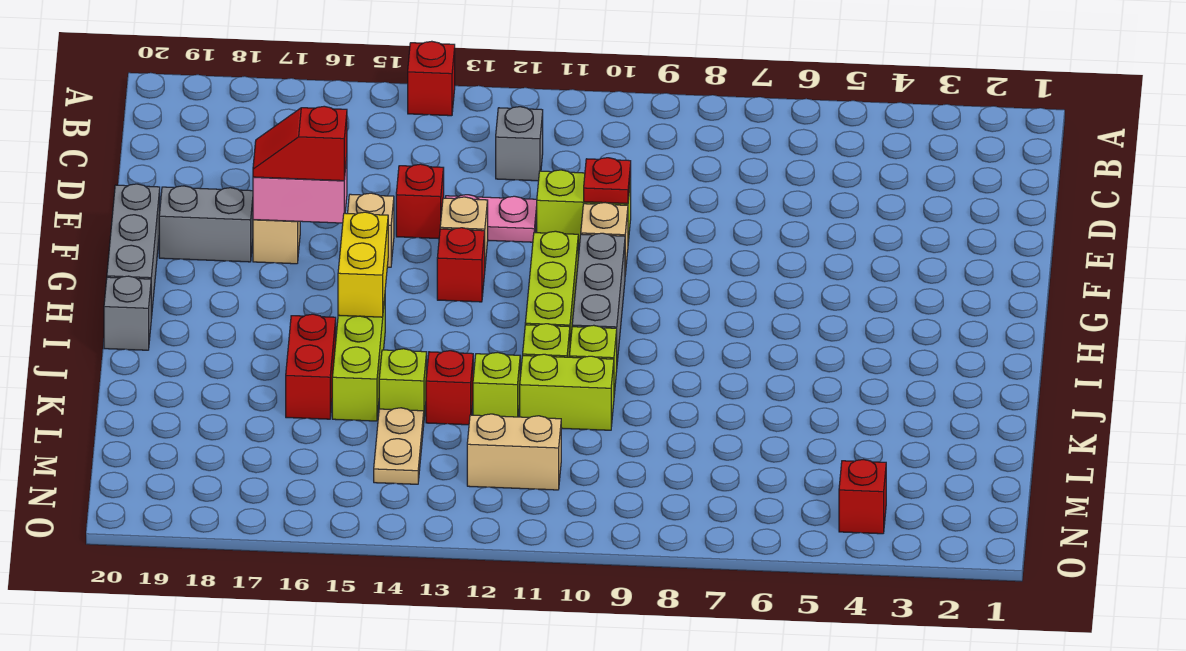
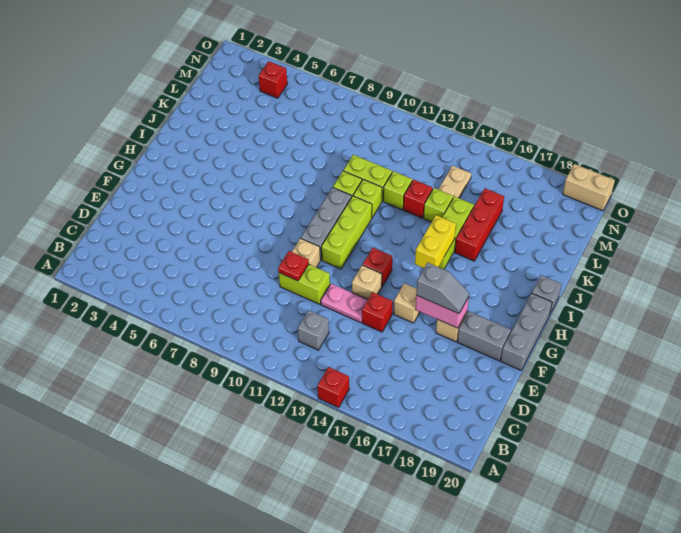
red 1x2 slope [253,106,347,181] -> grey 1x2 slope [416,263,469,314]
red 1x2 brick [286,314,336,419] -> red 1x3 brick [455,188,504,261]
tan 1x2 brick [467,414,561,490] -> tan 1x2 brick moved to [563,164,615,211]

